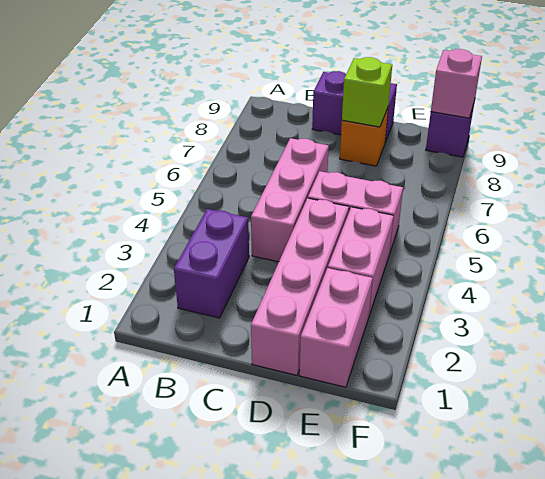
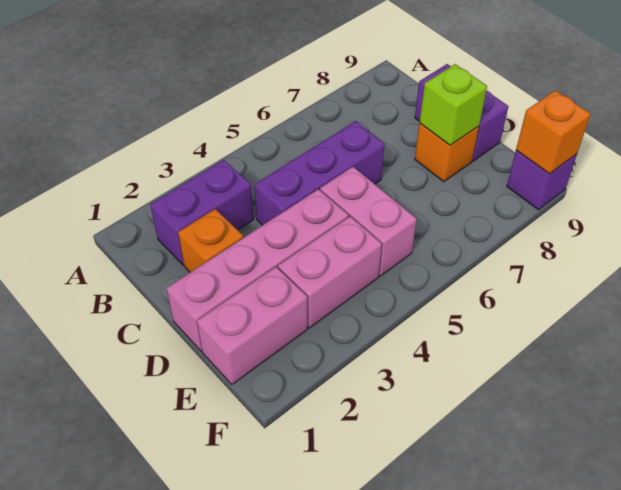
none -> orange 1x1 brick [178,209,244,272]
pink 1x3 brick [251,138,329,262] -> purple 1x3 brick [254,121,385,225]
pink 1x1 brick [431,49,482,118] -> orange 1x1 brick [516,90,591,174]

